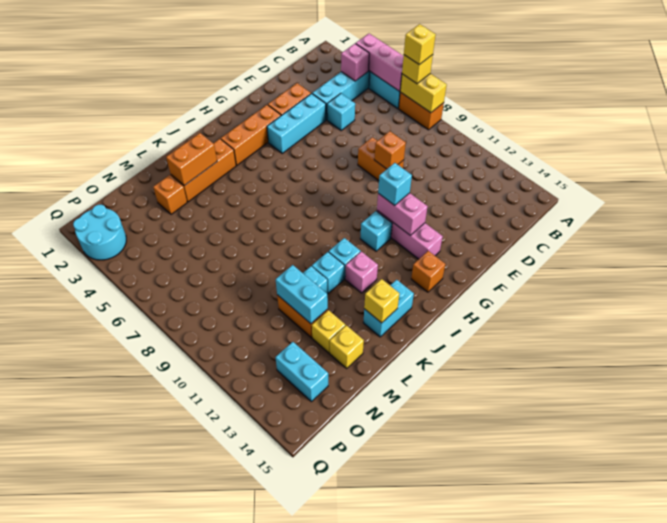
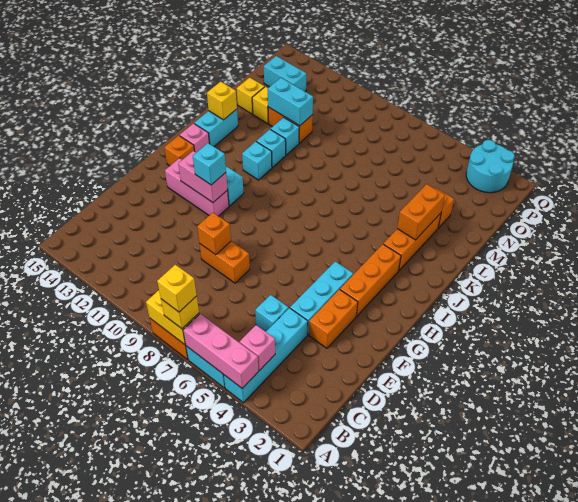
pink 1x1 brick [345,252,378,293] -> pink 1x1 brick moved to [179,123,210,153]

